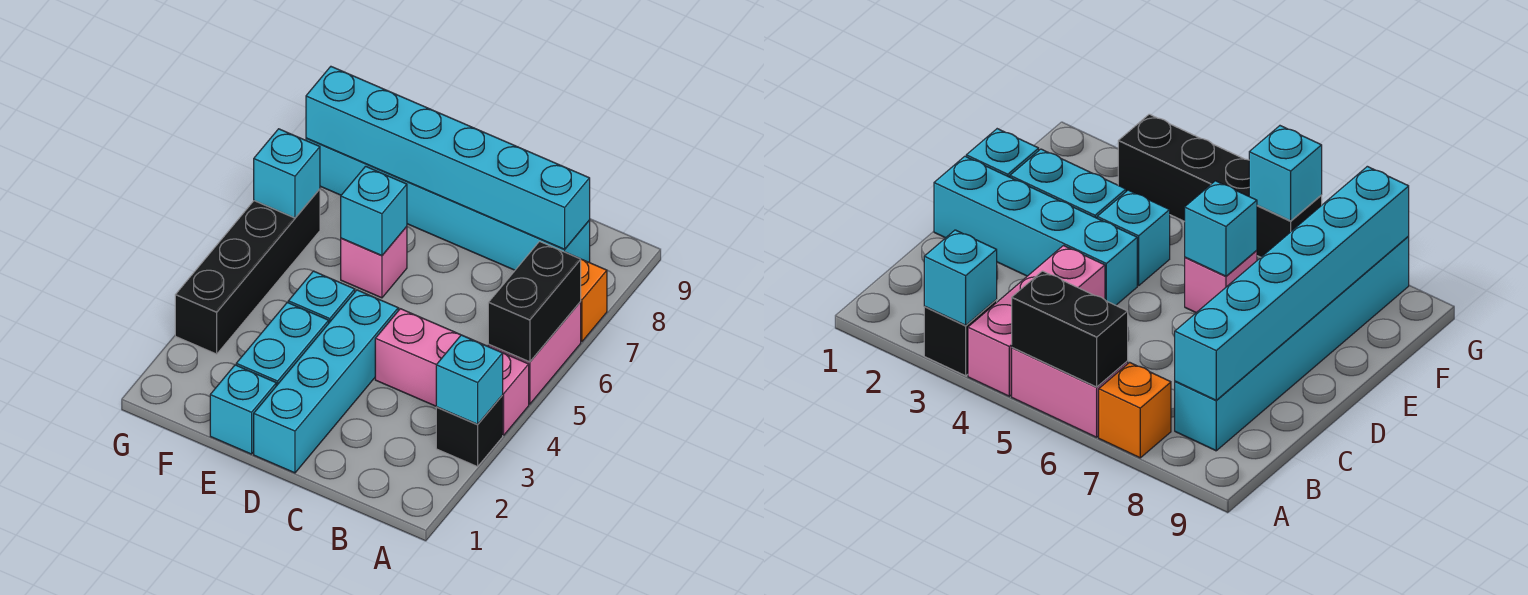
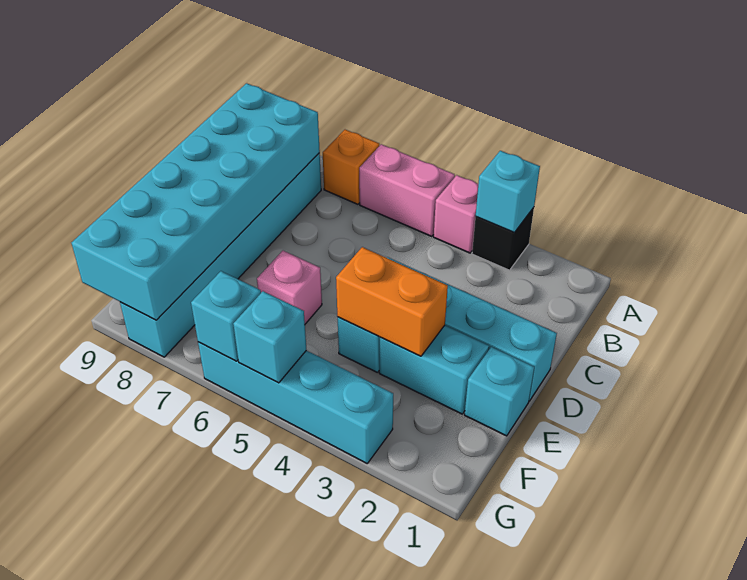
pink 1x3 brick [375,309,529,435] -> pink 1x1 brick [434,175,478,253]
black 1x2 brick [488,241,581,362] -> none
cyan 1x6 brick [306,67,590,249] -> cyan 2x6 brick [71,83,320,320]
none -> orange 1x2 brick [336,247,448,356]
cyan 1x1 brick [341,166,407,256] -> cyan 1x1 brick moved to [233,291,306,383]
black 1x4 brick [175,189,320,354] -> cyan 1x4 brick [198,342,393,463]

